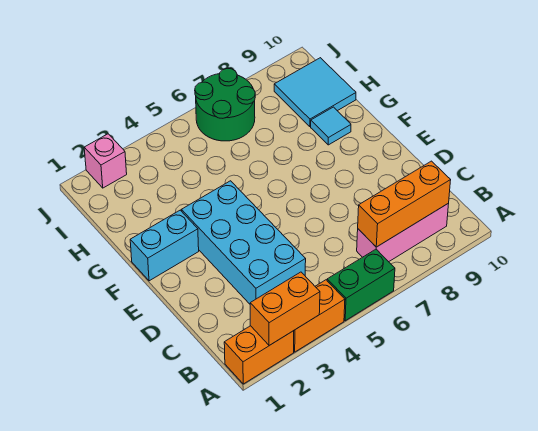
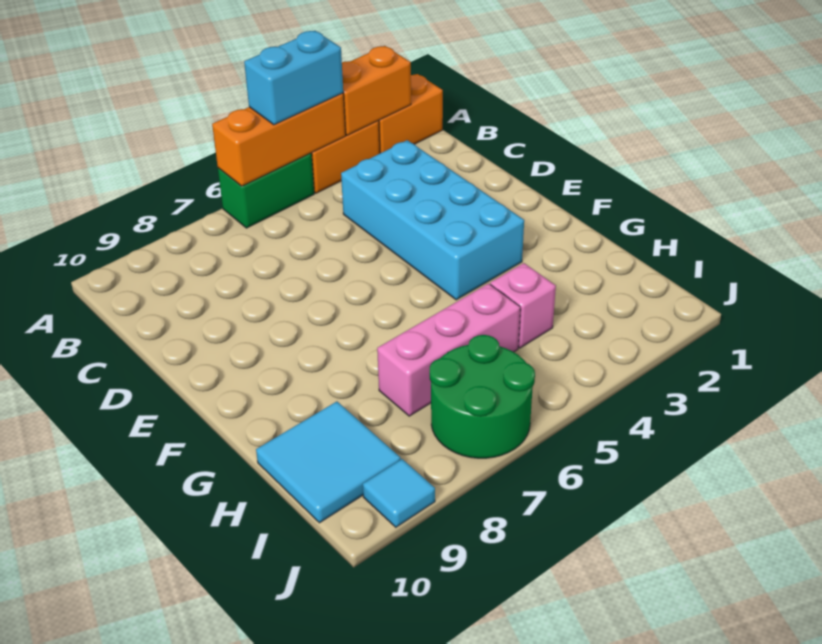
pink 1x3 brick [357,203,449,262] -> pink 1x3 brick moved to [377,284,520,416]
orange 1x3 brick [358,161,451,247] -> orange 1x3 brick moved to [212,93,346,186]
cyan 1x2 brick [130,210,199,281] -> cyan 1x2 brick moved to [244,31,343,125]
cyan 1x1 tile [311,107,351,145] -> cyan 1x1 tile moved to [363,459,435,527]
pink 1x1 brick [84,134,127,188] -> pink 1x1 brick moved to [490,263,556,348]

